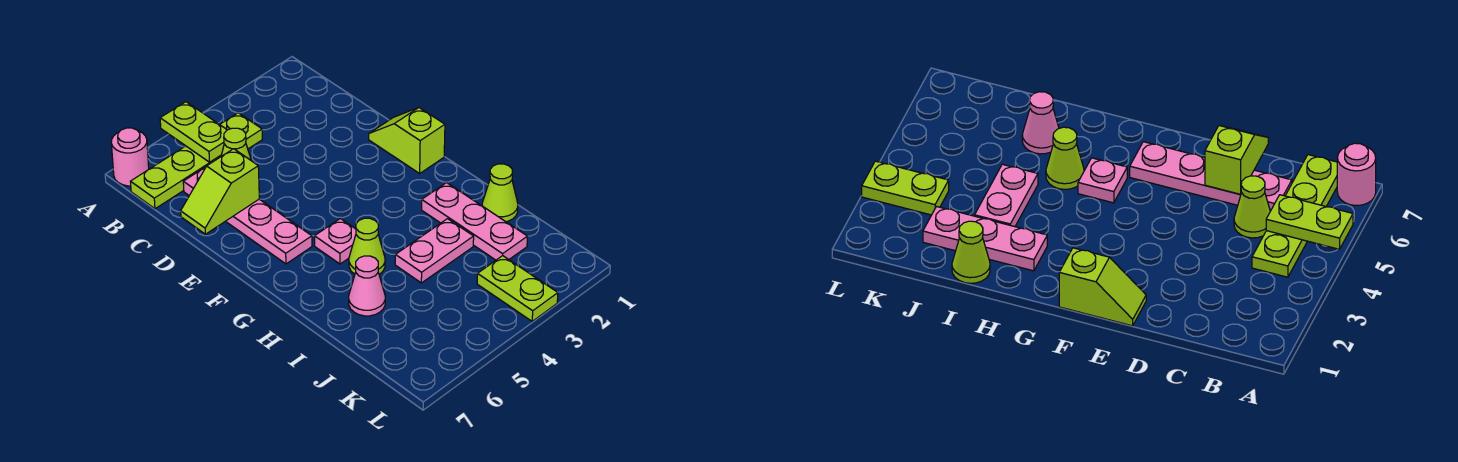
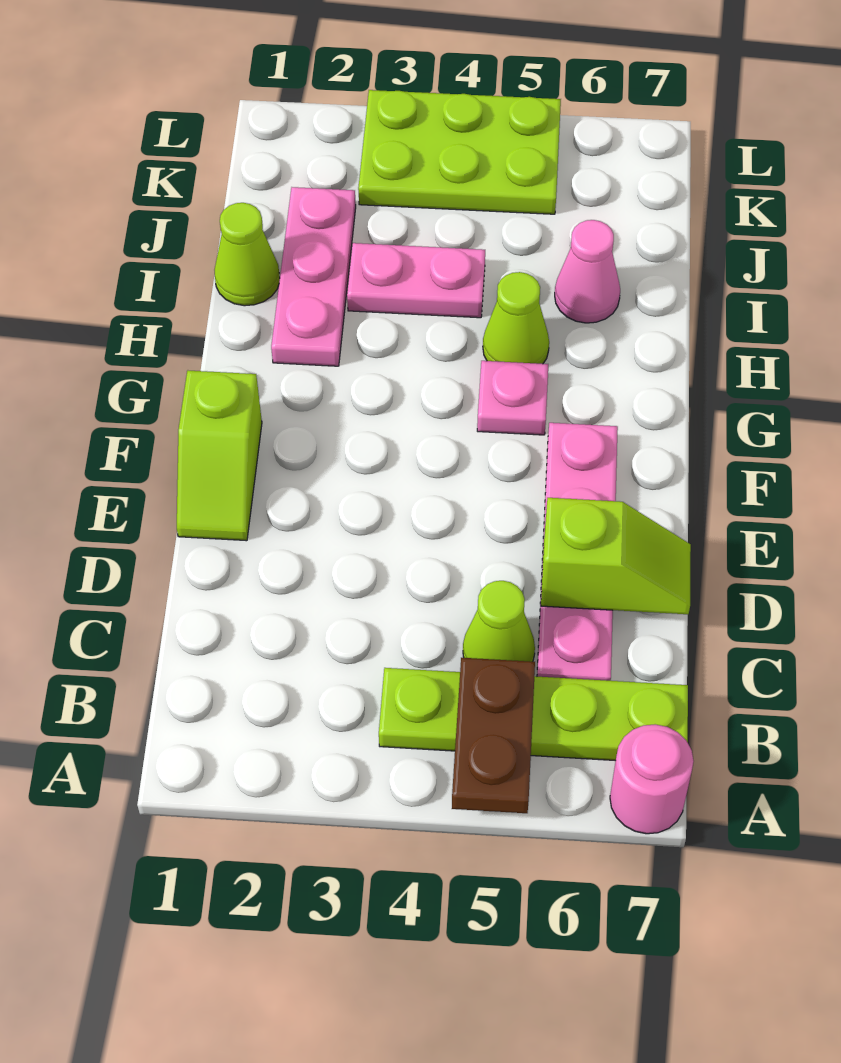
lime 1x2 plate [160,102,227,162] -> brown 1x2 plate [452,658,535,813]
lime 1x2 plate [477,256,558,321] -> lime 2x3 plate [358,90,561,214]

